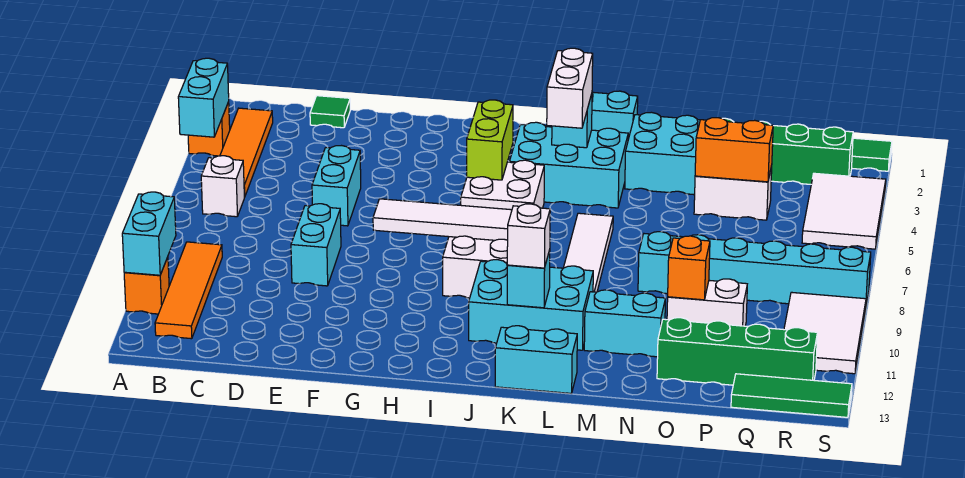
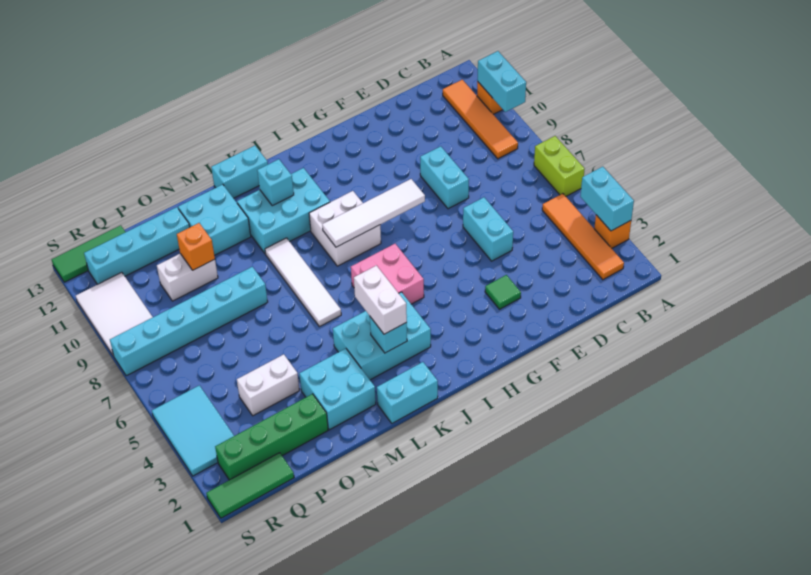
white 1x1 brick [201,156,244,217] -> none
green 1x1 tile [310,96,350,128] -> green 1x1 tile moved to [485,275,521,309]
lime 1x2 brick [467,100,513,180] -> lime 1x2 brick moved to [534,136,585,196]
white 2x2 brick [461,160,544,210] -> pink 2x2 brick [351,244,424,304]
white 1x1 brick [507,204,550,268] -> none
cyan 1x2 brick [584,290,666,357] -> cyan 2x2 brick [178,184,251,255]
orange 1x2 brick [695,118,773,182] -> none
green 1x4 brick [657,318,817,385] -> cyan 1x4 brick [84,207,190,284]
white 2x3 tile [802,173,886,249] -> cyan 2x3 tile [152,385,234,476]

